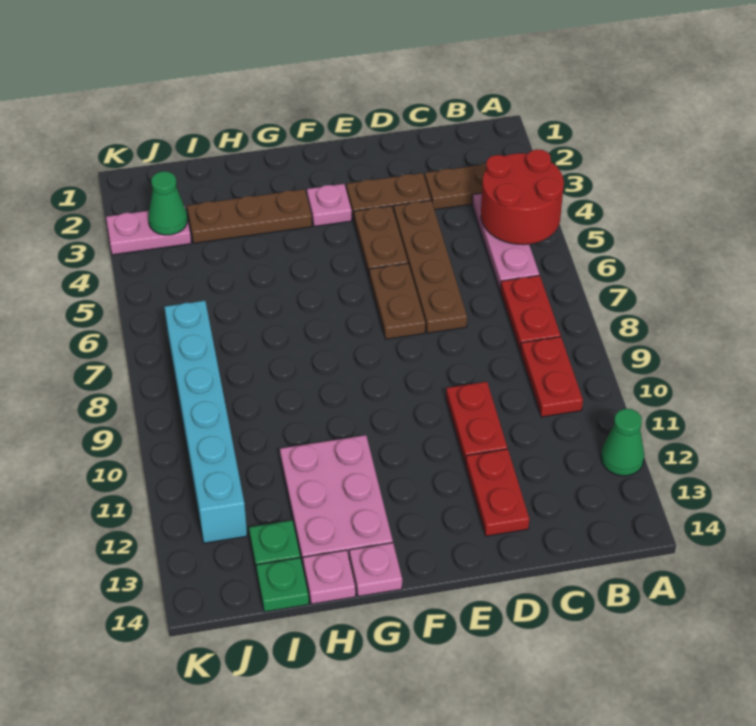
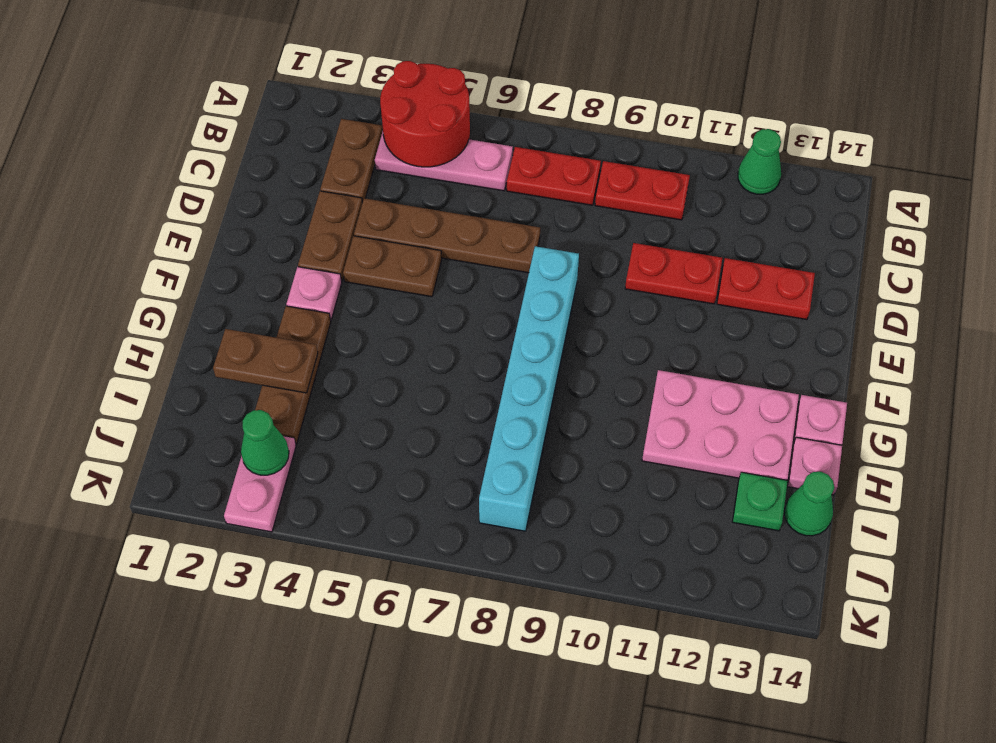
brown 1x2 plate [369,263,425,339] -> brown 1x2 plate moved to [213,329,318,393]
green 1x1 plate [256,558,309,612] -> green 1x1 cone [785,472,834,536]
cyan 1x6 brick [164,301,247,543] -> cyan 1x6 brick turned to [479,246,579,531]

